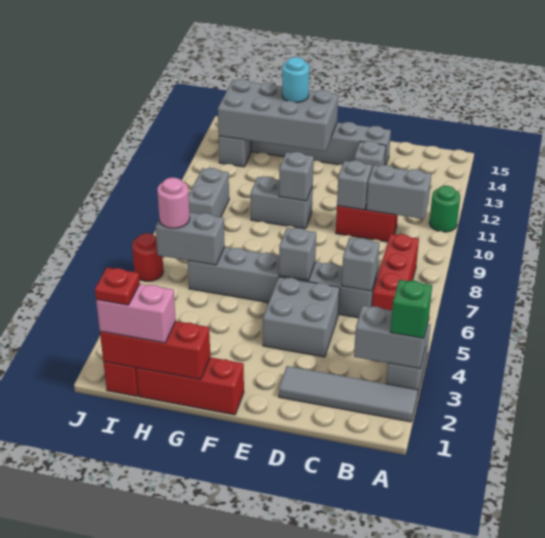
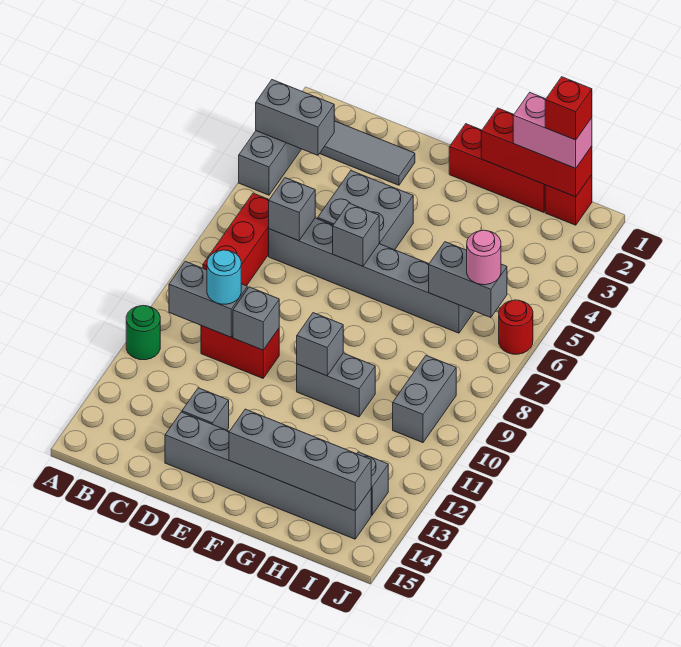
green 1x1 brick [391,280,432,338] -> none
grey 2x4 brick [218,79,338,151] -> grey 1x4 brick [229,409,371,511]
cyan 1x1 round brick [282,57,309,103] -> cyan 1x1 round brick moved to [207,250,241,304]
red 1x1 plate [95,268,140,305] -> red 1x1 brick [545,77,592,140]

